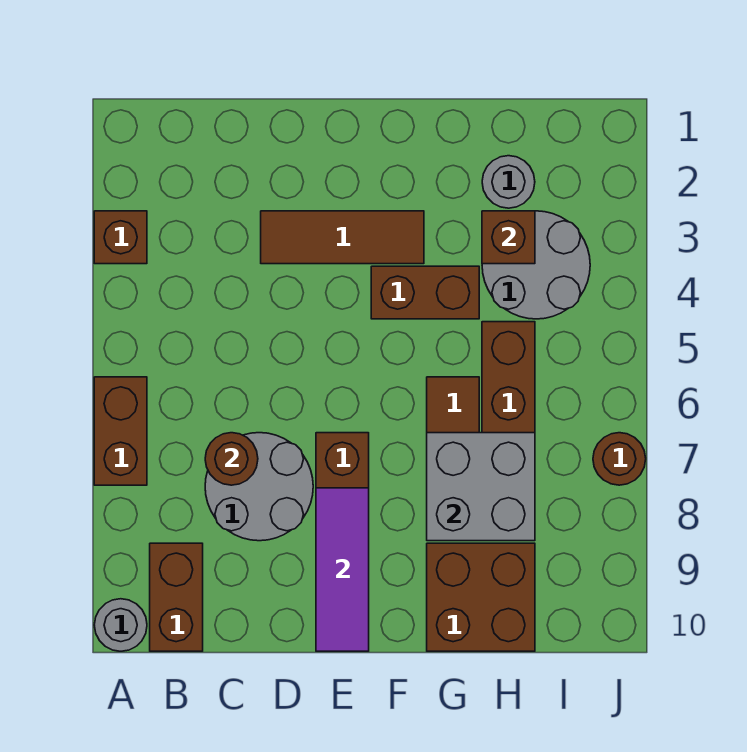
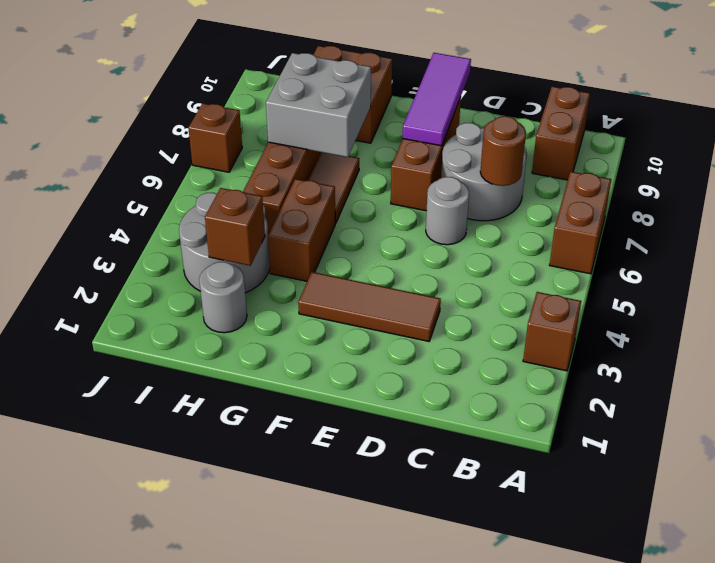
grey 1x1 round brick [94,599,147,651] -> grey 1x1 round brick moved to [426,177,469,245]
brown 1x2 brick [371,266,479,319] -> brown 1x2 brick turned to [268,179,335,281]
brown 1x1 round brick [593,433,646,485] -> brown 1x1 brick [188,103,242,172]

